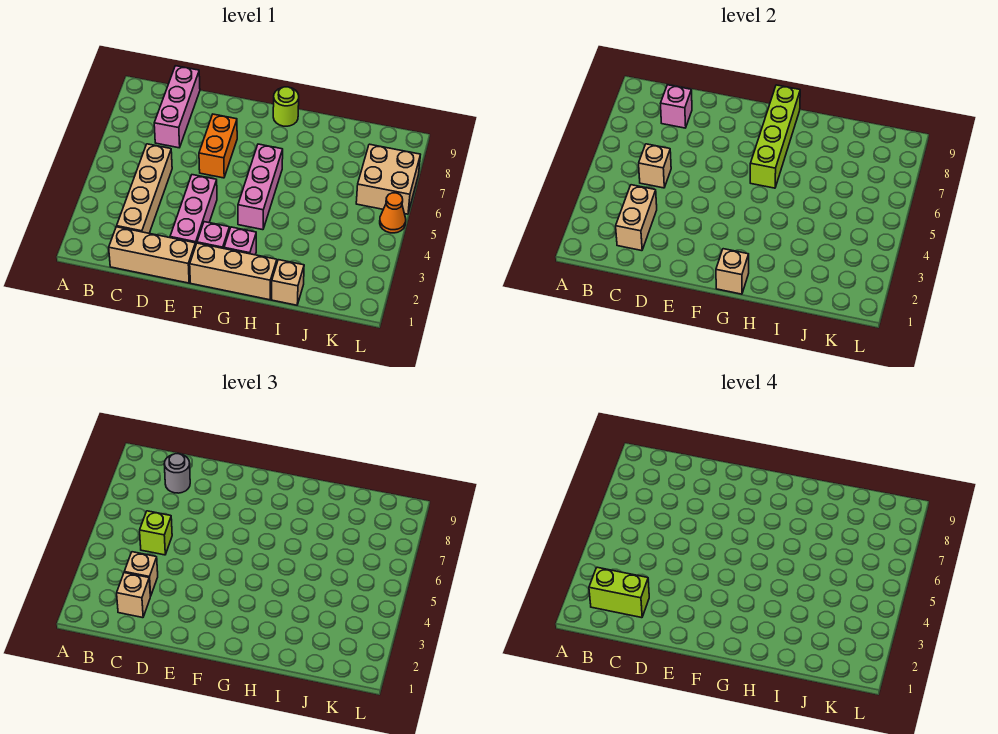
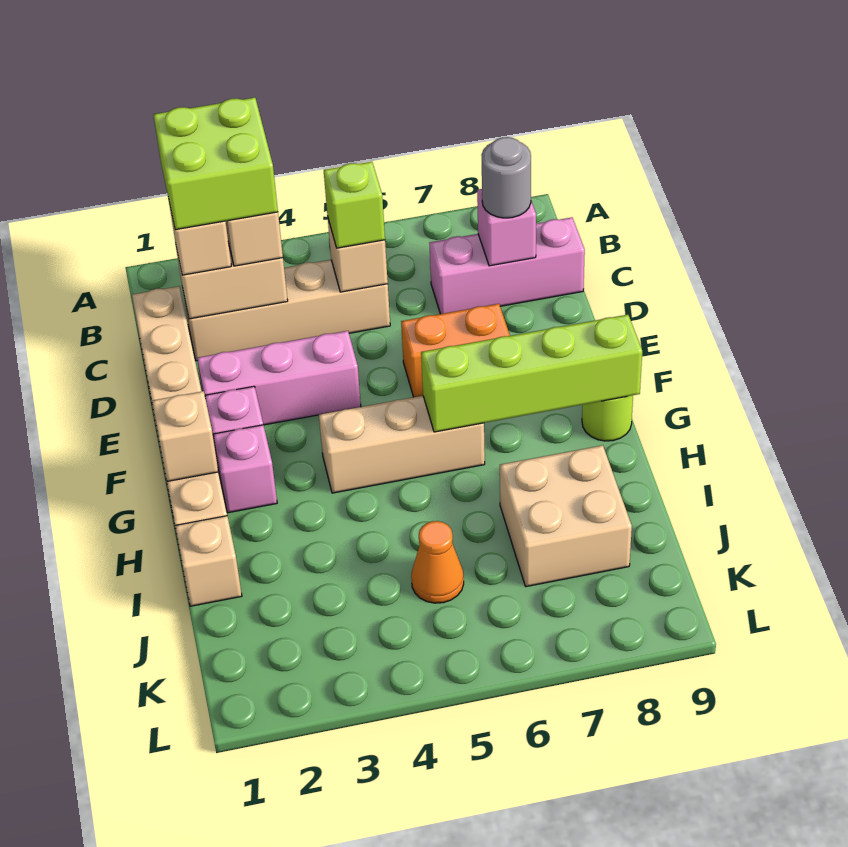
lime 1x2 brick [589,567,649,618] -> lime 2x2 brick [153,97,278,230]
pink 1x3 brick [238,144,283,230] -> tan 1x3 brick [319,396,485,493]
tan 2x2 brick [356,144,420,214] -> tan 2x2 brick moved to [500,445,632,587]
orange 1x1 cone [380,193,406,233] -> orange 1x1 cone moved to [411,521,464,603]

